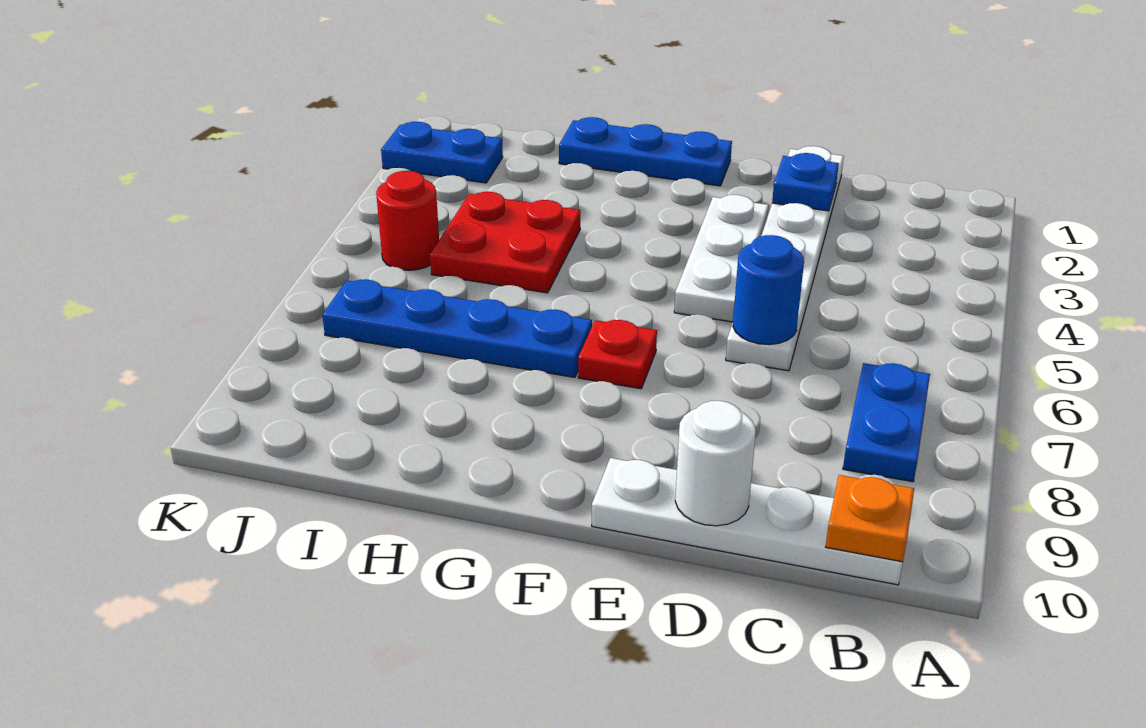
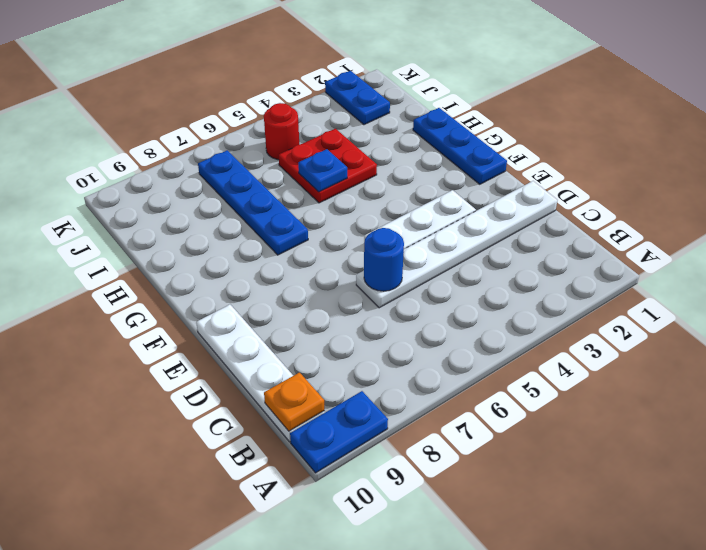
blue 1x2 plate [843,363,930,482] -> blue 1x2 plate moved to [290,391,388,473]
blue 1x1 plate [772,153,839,211] -> blue 1x1 plate moved to [298,149,347,192]
white 1x1 round brick [675,401,756,526] -> none
red 1x1 plate [578,320,657,389] -> none

